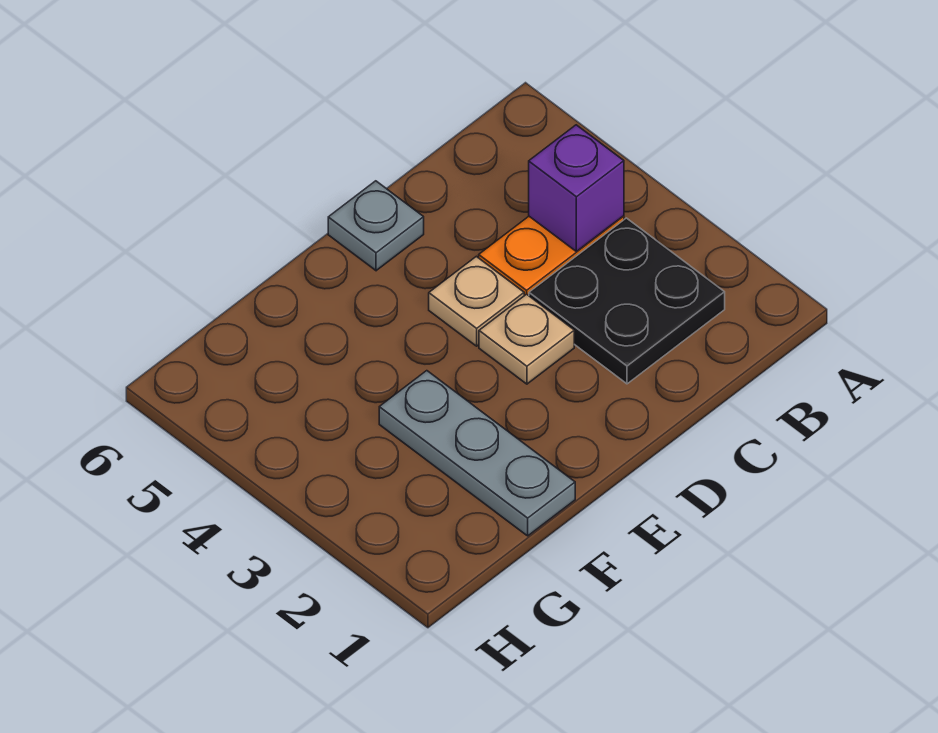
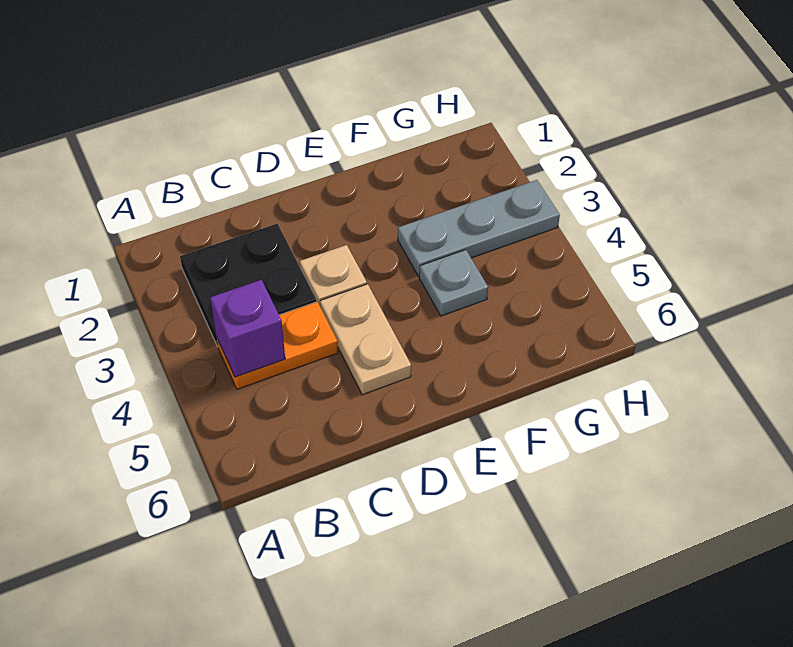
tan 1x1 plate [429,256,524,346] -> tan 1x2 plate [320,284,411,395]
grey 1x1 plate [328,181,424,271] -> grey 1x1 plate moved to [419,250,488,316]
grey 1x3 plate [379,371,575,536] -> grey 1x3 plate turned to [398,180,560,276]

